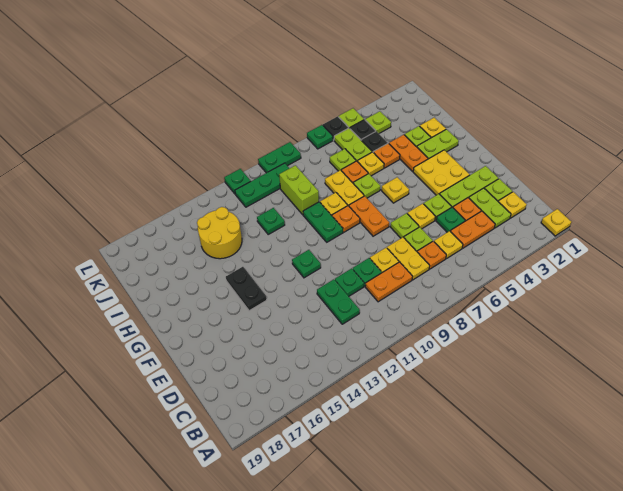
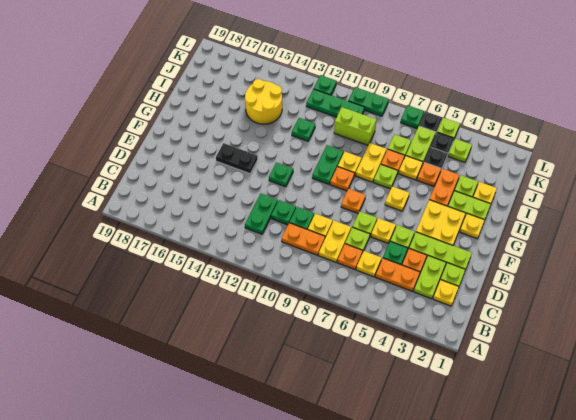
yellow 1x1 plate [541,209,571,236] -> yellow 1x1 plate moved to [460,214,485,239]
orange 1x2 plate [349,196,389,236] -> orange 1x1 plate [341,189,366,213]
black 1x2 plate [226,267,267,311] -> black 1x2 plate turned to [216,143,258,174]
lime 1x2 brick [279,165,319,215] -> lime 1x2 brick turned to [334,107,376,145]

